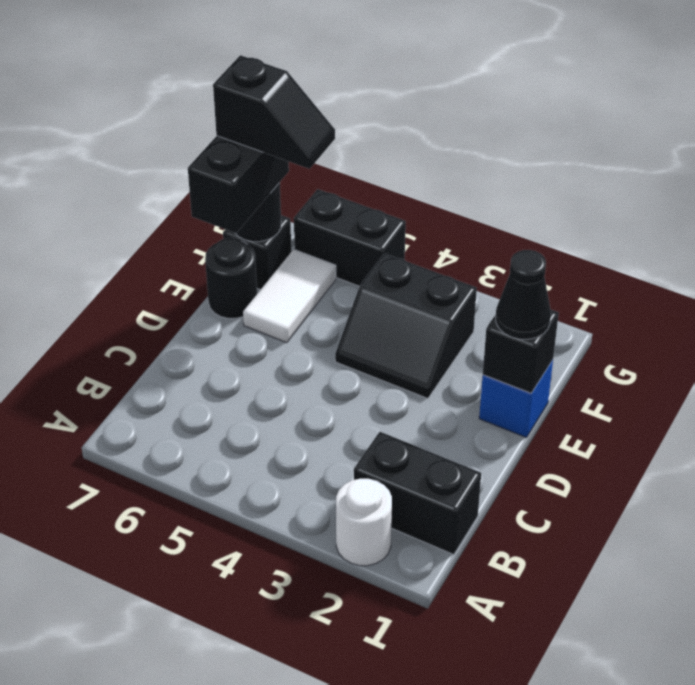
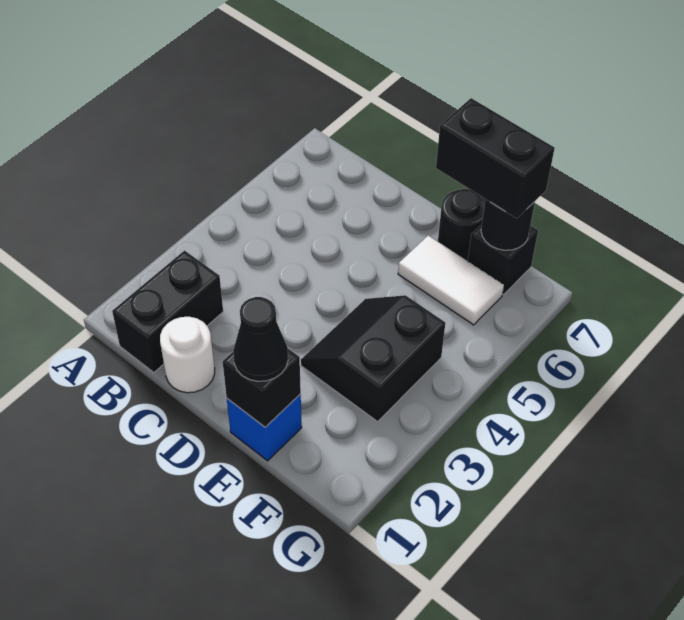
white 1x1 round brick [336,479,392,566] -> white 1x1 round brick moved to [160,317,215,393]
black 1x2 slope [213,55,335,169] -> none
black 1x2 brick [294,189,406,286] -> none

